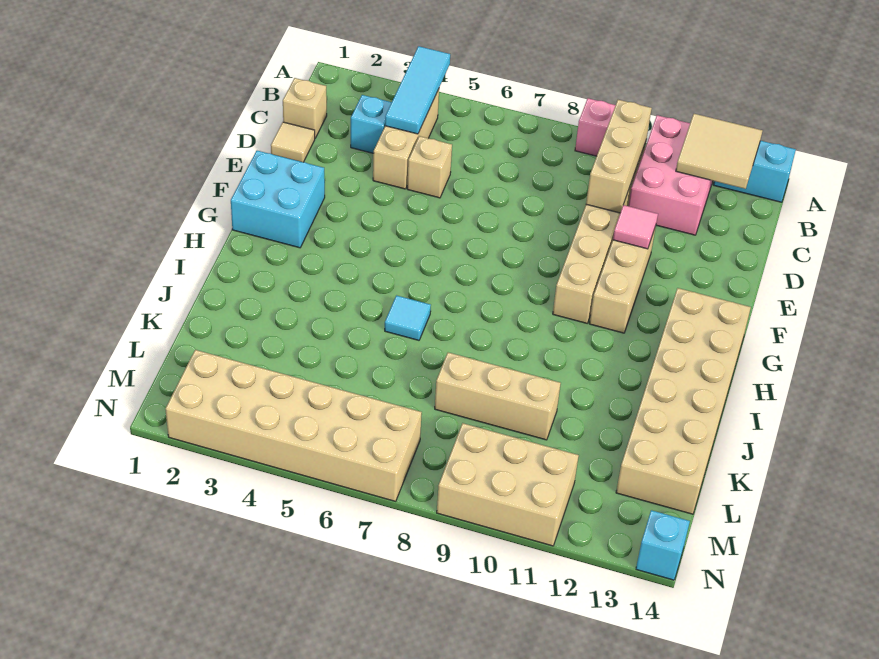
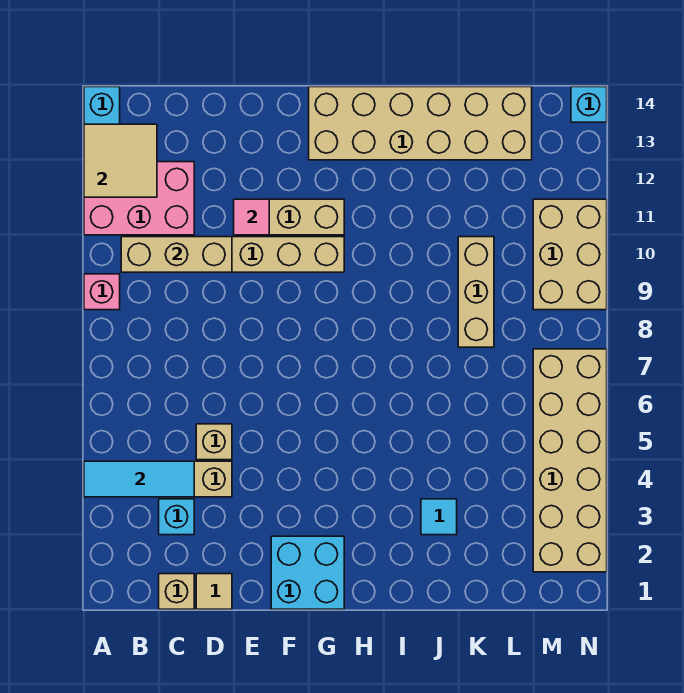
cyan 1x1 tile [385,295,431,340] -> cyan 1x1 tile moved to [421,499,457,535]

